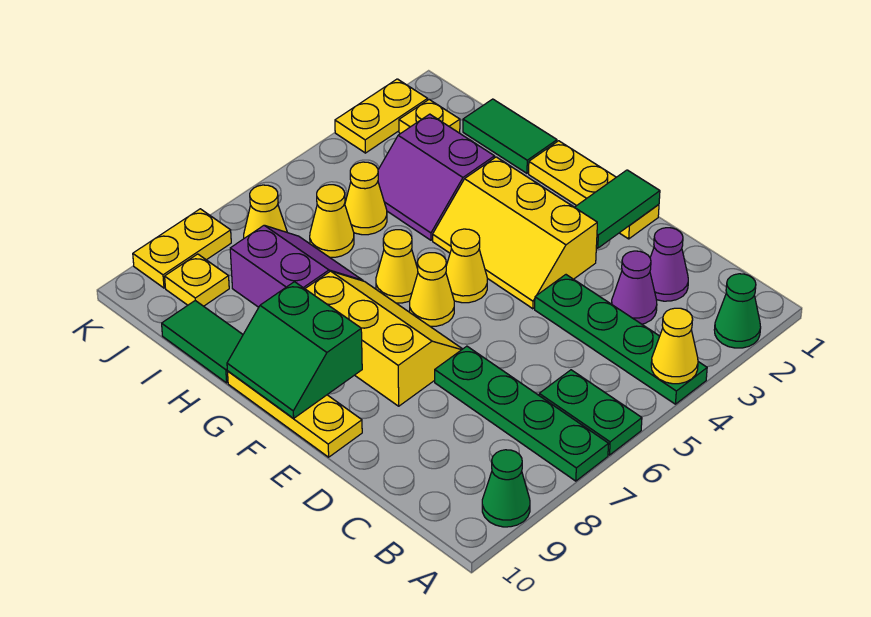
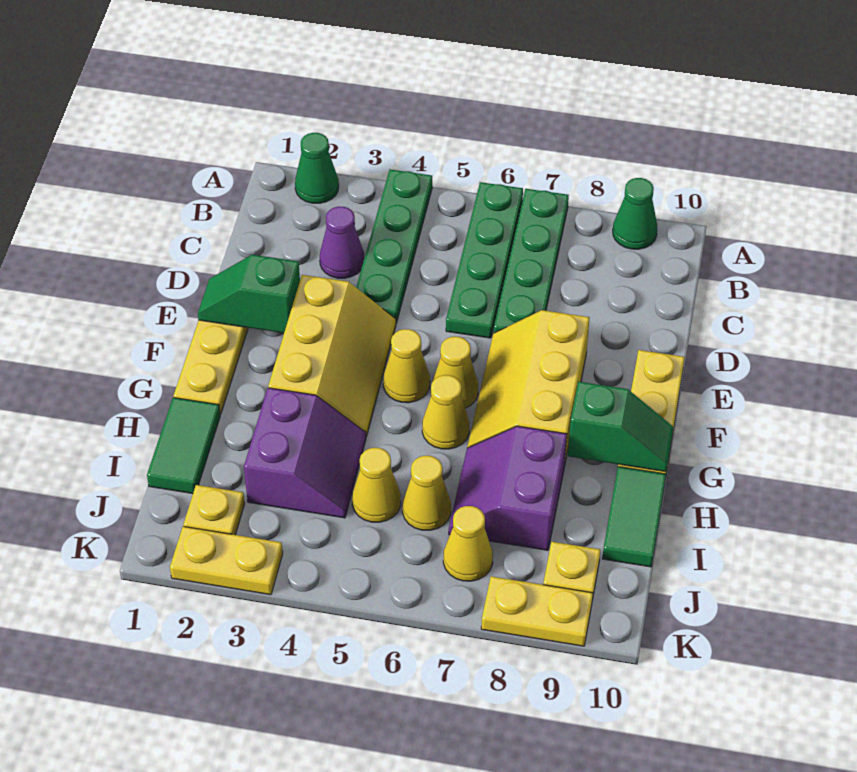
yellow 1x1 cone [651,308,698,384] -> none
green 1x2 plate [539,370,642,455] -> green 1x4 plate [446,182,523,338]
purple 1x1 cone [650,228,688,301] -> none
green 1x2 tile [575,170,660,248] -> green 1x2 slope [198,255,300,333]
green 2x2 slope [227,282,362,419] -> green 1x2 slope [568,382,673,472]

